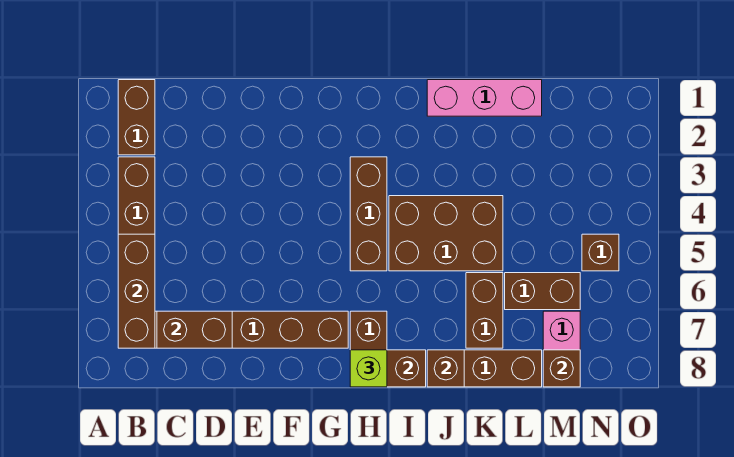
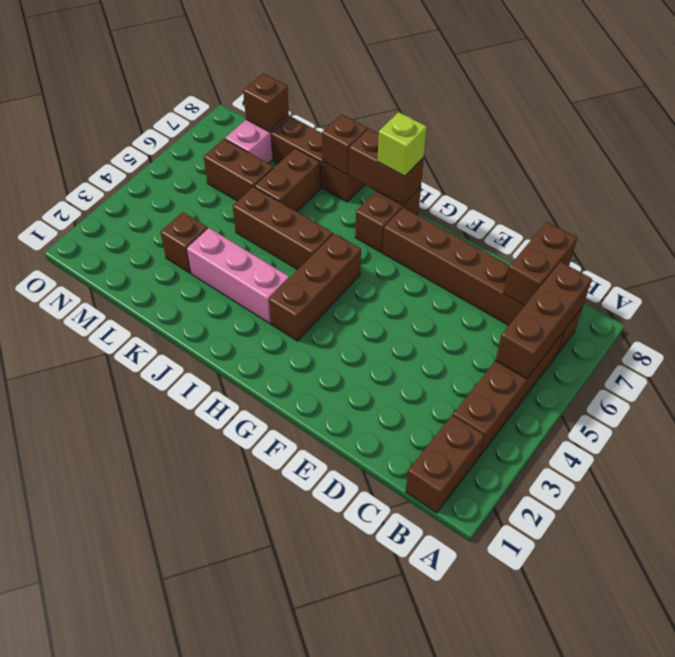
brown 1x2 brick [157,311,232,348] -> brown 1x2 brick turned to [503,222,577,306]
brown 2x3 brick [389,196,503,271] -> brown 1x3 brick [232,187,333,270]
pink 1x3 brick [427,80,542,116] -> pink 1x3 brick moved to [187,228,289,323]
brown 1x1 brick [582,234,619,271] -> brown 1x1 brick moved to [160,212,208,273]

